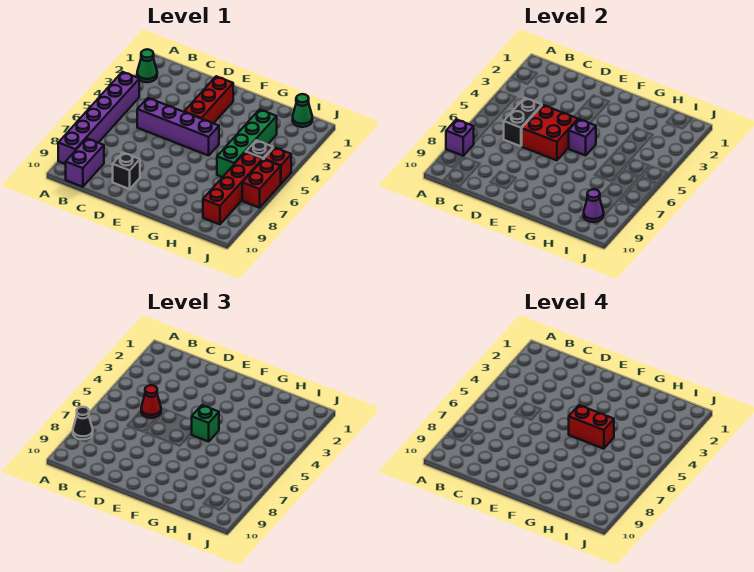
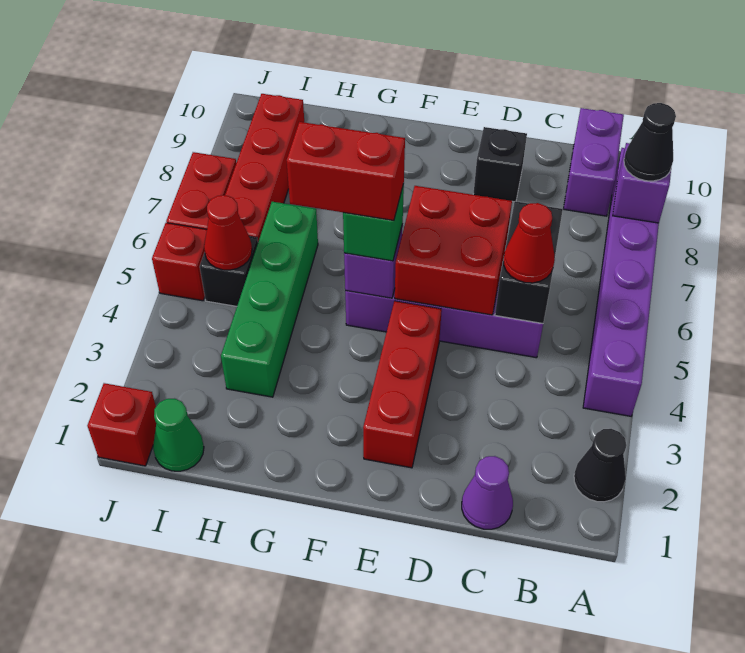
green 1x1 cone [137,49,157,82] -> black 1x1 cone [574,429,626,502]
none -> red 1x1 cone [204,195,252,270]
purple 1x1 cone [584,189,604,222] -> purple 1x1 cone moved to [462,456,513,529]
none -> red 1x1 brick [87,383,156,466]

